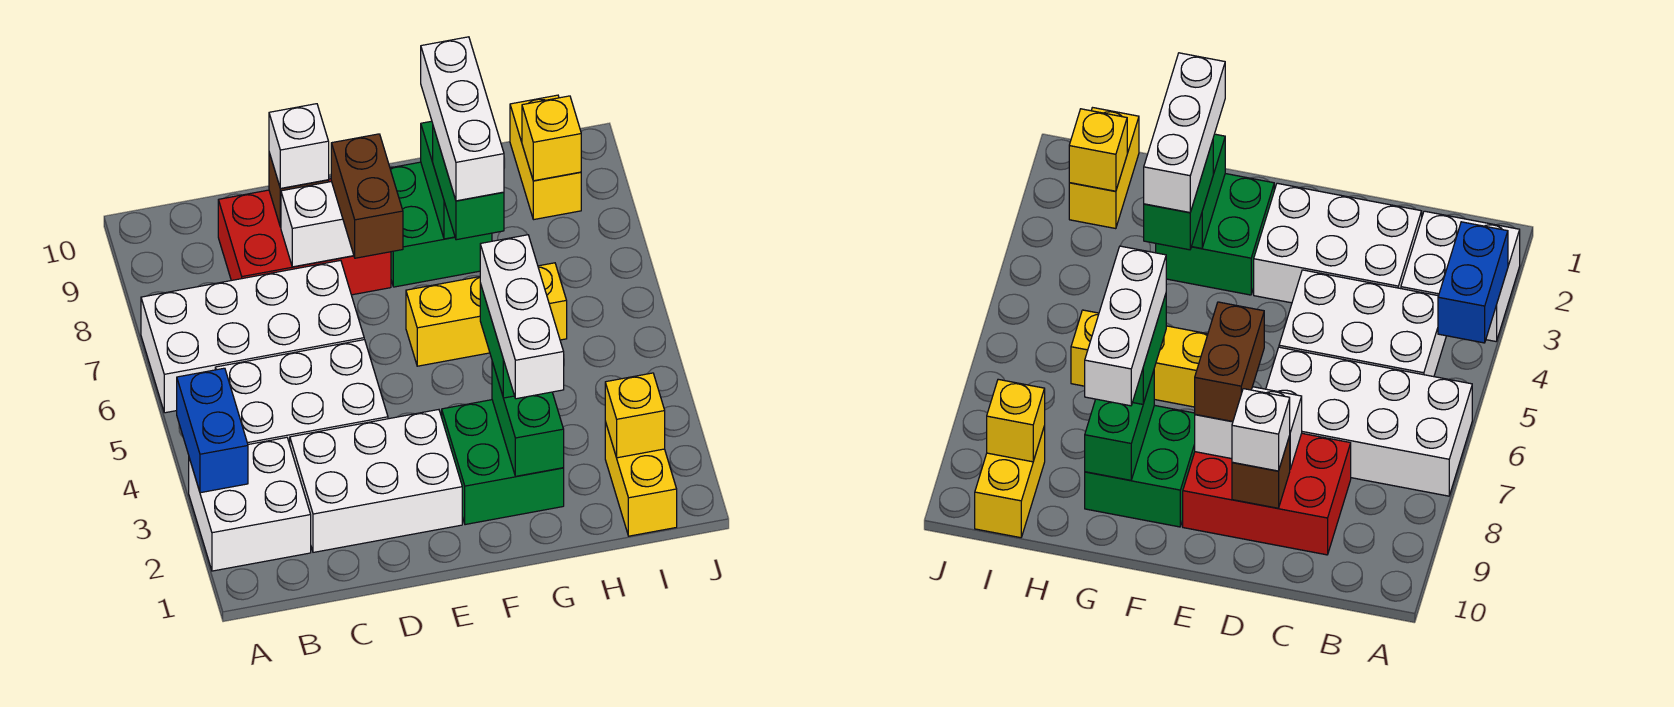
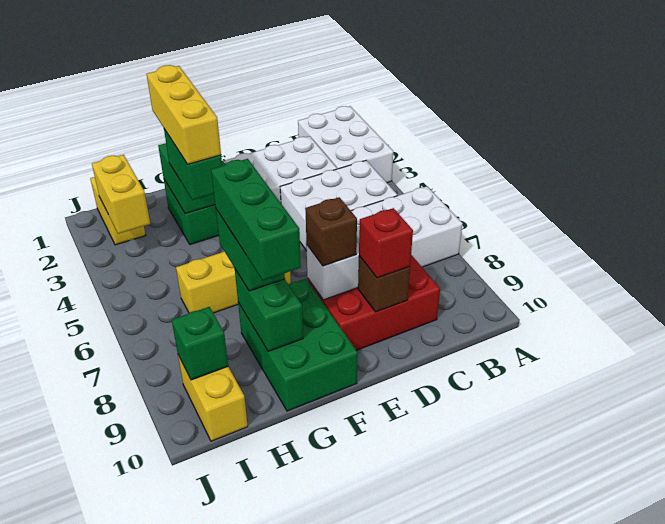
white 2x2 brick [189,437,311,571] -> white 2x3 brick [298,106,393,183]
blue 1x2 brick [177,368,248,493] -> none
white 1x1 brick [269,104,329,188] -> red 1x1 brick [359,208,413,278]
brown 1x2 brick [331,134,403,258] -> brown 1x1 brick [305,197,357,266]
green 2x2 brick [390,162,492,287] -> green 2x3 brick [238,279,358,411]
white 1x3 brick [480,235,564,399] -> yellow 1x3 brick [147,65,221,164]
white 1x3 brick [421,37,504,201] -> green 1x3 brick [211,159,301,280]
yellow 1x1 brick [605,373,665,458] -> yellow 1x2 brick [92,155,150,234]
yellow 1x1 brick [522,96,581,181] -> green 1x1 brick [172,307,228,380]

